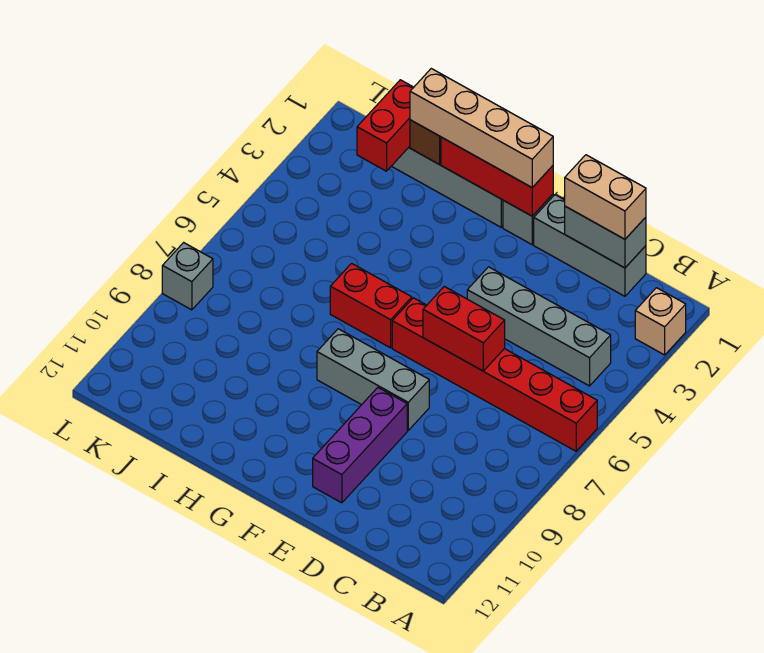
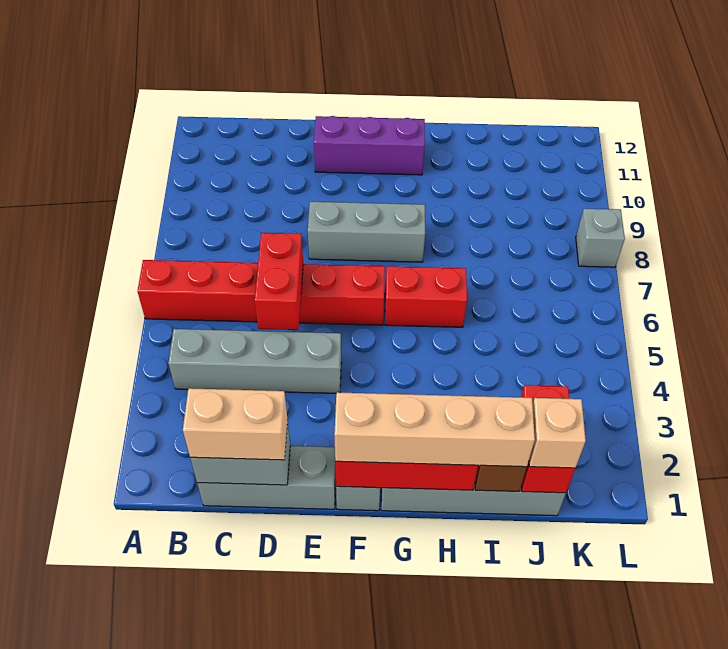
tan 1x1 brick [635,288,686,355] -> tan 1x1 brick moved to [529,398,586,468]
red 1x2 brick [423,287,505,371] -> red 1x2 brick turned to [255,233,303,330]
purple 1x3 brick [313,388,407,503] -> purple 1x3 brick turned to [314,116,425,175]

